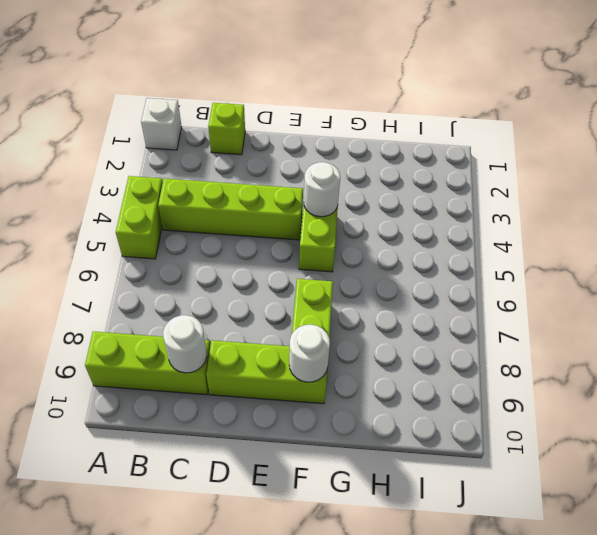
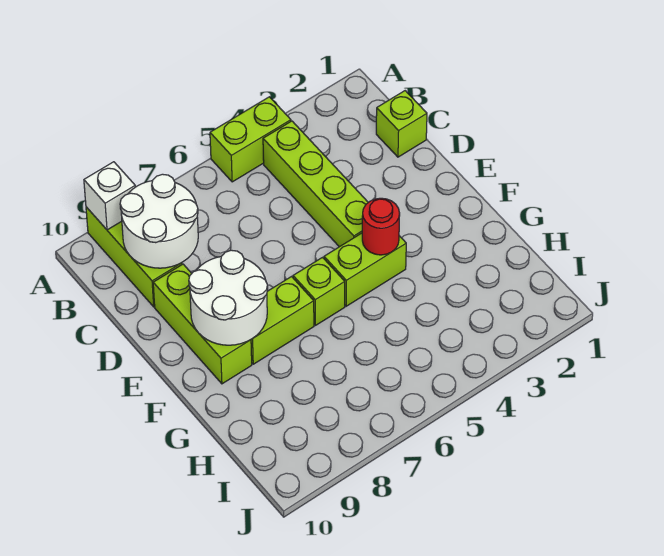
white 1x1 brick [141,98,182,150] -> white 1x1 brick moved to [84,162,135,230]
white 1x1 round brick [163,315,207,373] -> white 2x2 round brick [120,174,198,268]
white 1x1 round brick [304,162,340,217] -> red 1x1 round brick [362,198,400,255]
none -> lime 1x1 brick [293,258,345,325]
white 1x1 round brick [289,325,330,382] -> white 2x2 round brick [189,250,268,345]

